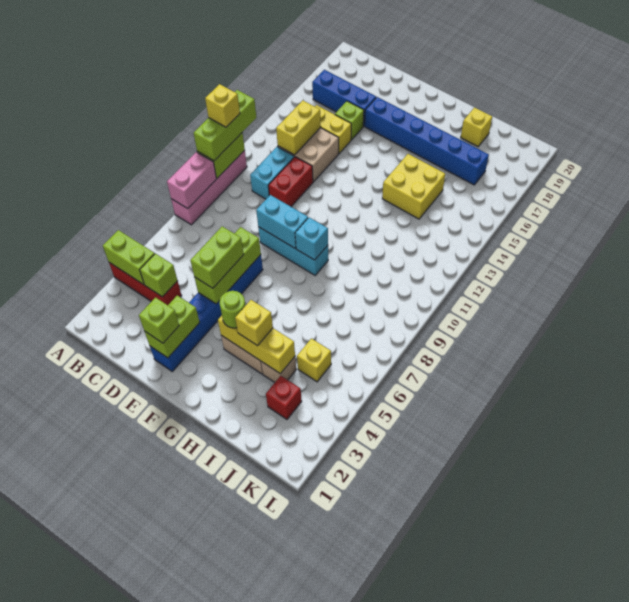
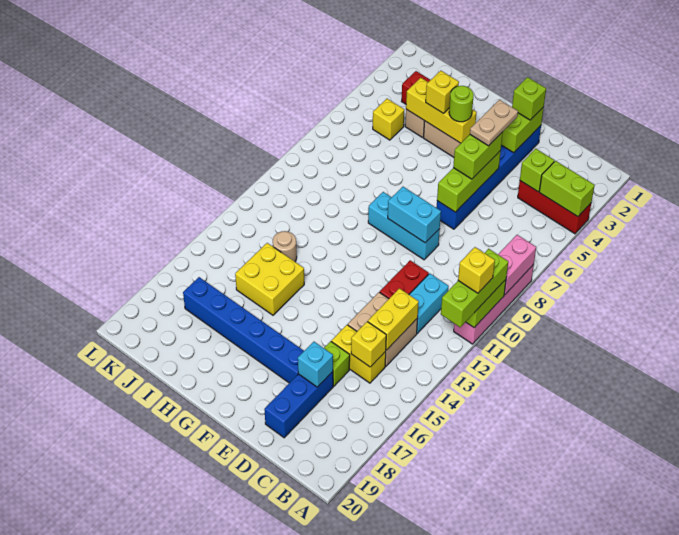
blue 1x3 brick [312,70,376,126] -> blue 1x3 brick turned to [264,372,333,438]
none -> tan 1x2 plate [470,100,518,146]
cyan 1x1 brick [295,217,328,260] -> cyan 1x1 brick moved to [298,342,333,387]
none -> tan 1x1 round brick [273,231,297,262]
yellow 1x1 brick [461,107,492,147] -> yellow 1x1 brick moved to [351,322,386,367]

